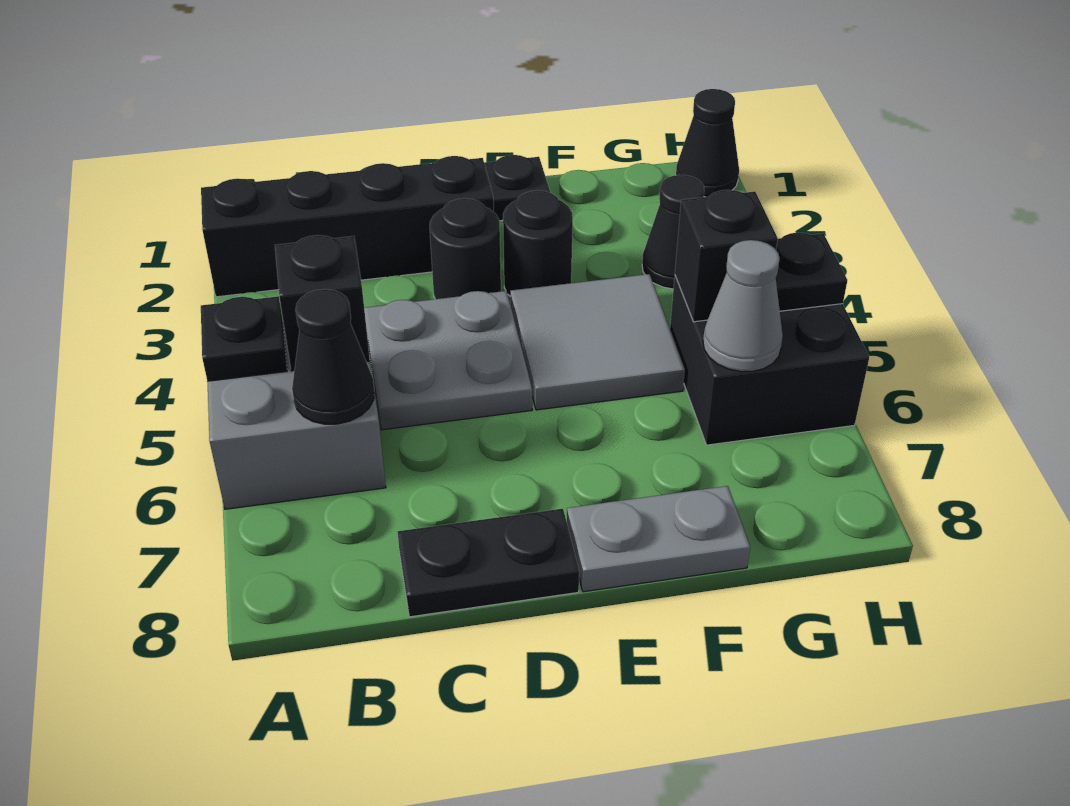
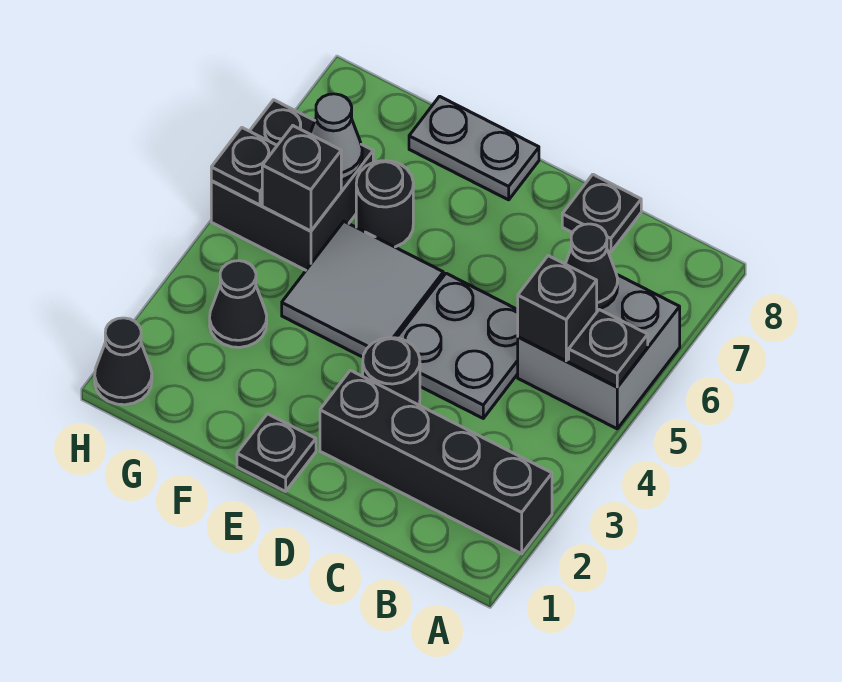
black 1x2 plate [398,509,579,617] -> black 1x1 plate [562,175,641,252]
black 1x1 round brick [503,190,573,296] -> black 1x1 round brick moved to [356,161,413,247]

